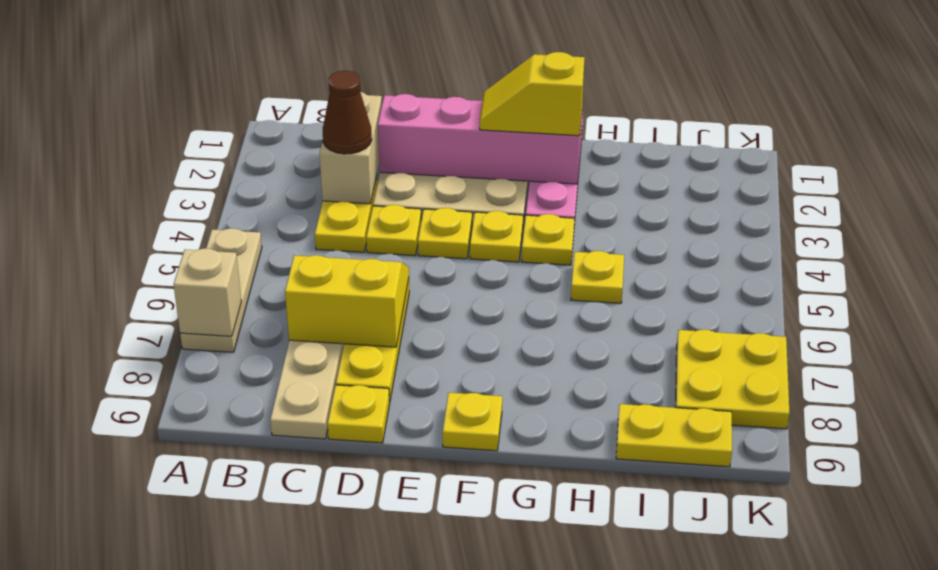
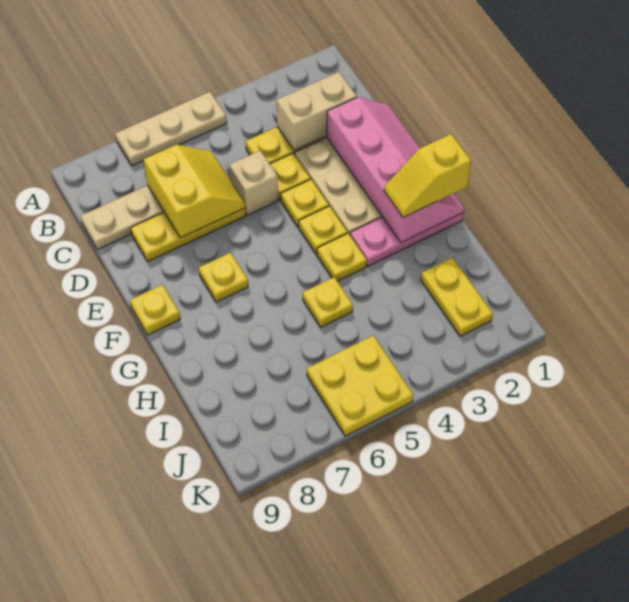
tan 1x1 brick [174,248,241,336] -> tan 1x1 brick moved to [229,151,278,215]
brown 1x1 cone [323,71,372,154] -> none
yellow 1x1 plate [328,385,390,443] -> yellow 1x1 plate moved to [199,253,248,302]
yellow 1x2 slope [480,52,585,136] -> yellow 1x2 slope turned to [384,134,471,217]
yellow 1x2 plate [616,404,732,467] -> yellow 1x2 plate moved to [421,257,493,336]
yellow 2x2 plate [675,330,789,429] -> yellow 2x2 plate moved to [307,335,413,436]

